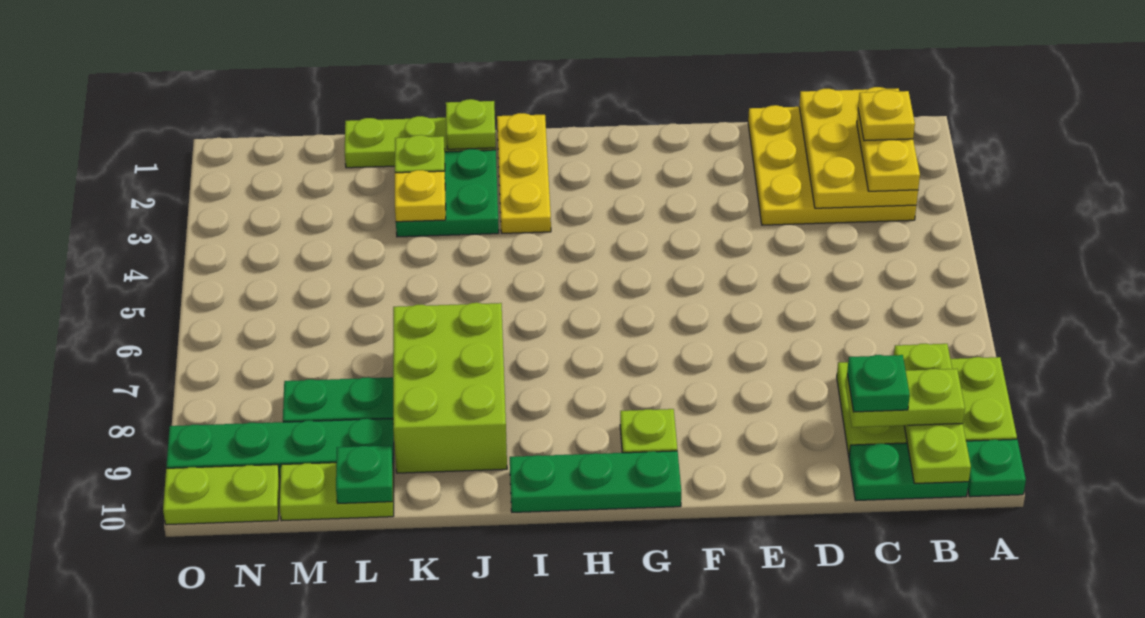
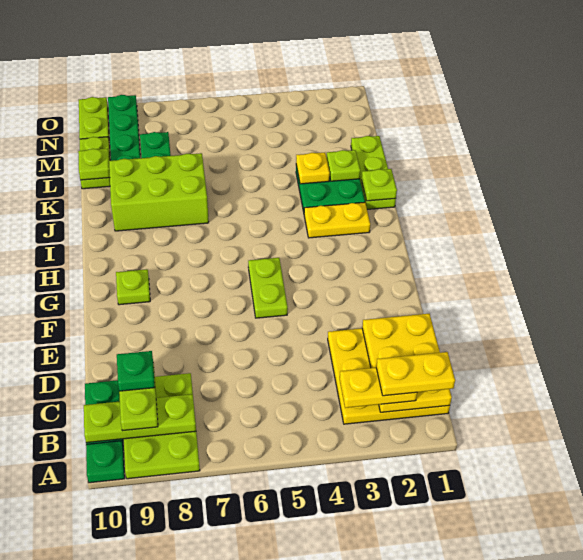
yellow 2x3 plate [799,87,918,208] -> yellow 2x3 plate turned to [362,314,452,412]
yellow 1x1 plate [858,90,915,141] -> yellow 1x2 plate [376,352,455,396]
none -> lime 1x2 plate [248,258,288,318]
green 1x3 plate [510,451,681,512] -> none
yellow 1x3 plate [497,113,551,233] -> yellow 1x2 plate [304,202,370,238]
green 1x1 plate [336,446,393,503] -> lime 1x1 plate [78,149,110,180]

